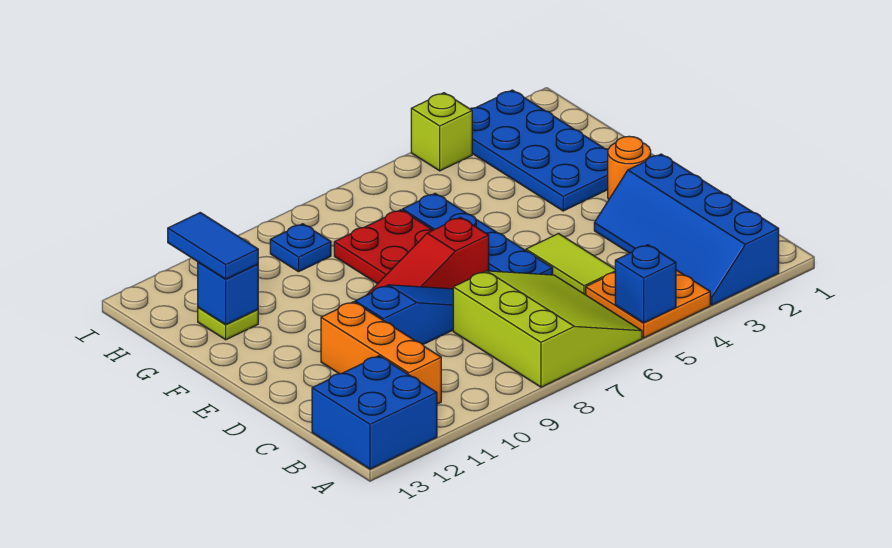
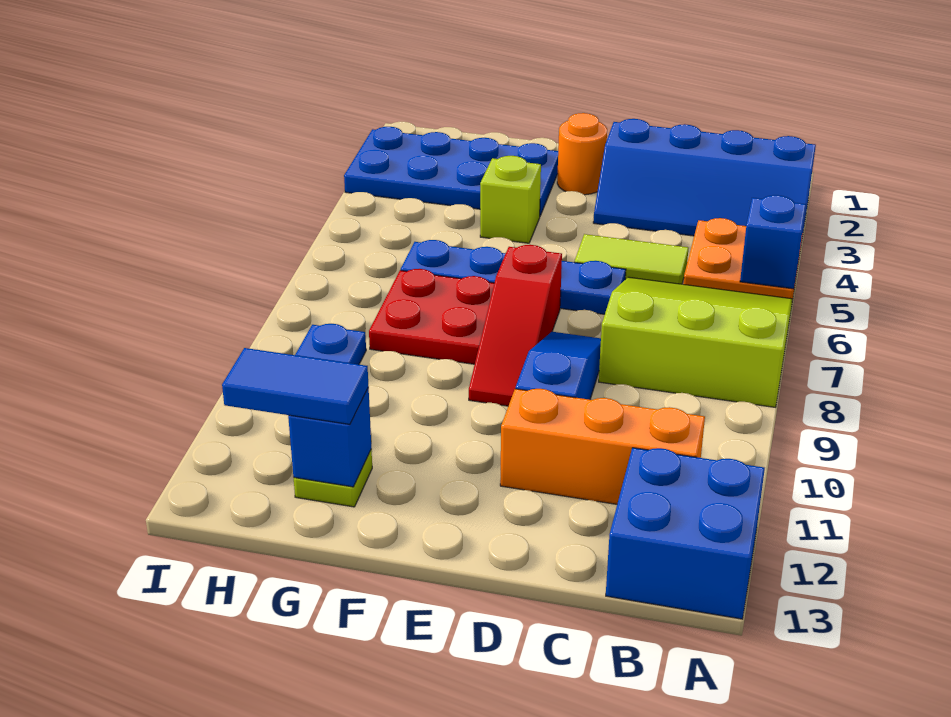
lime 1x1 brick [411,93,472,171] -> lime 1x1 brick moved to [480,156,541,243]

